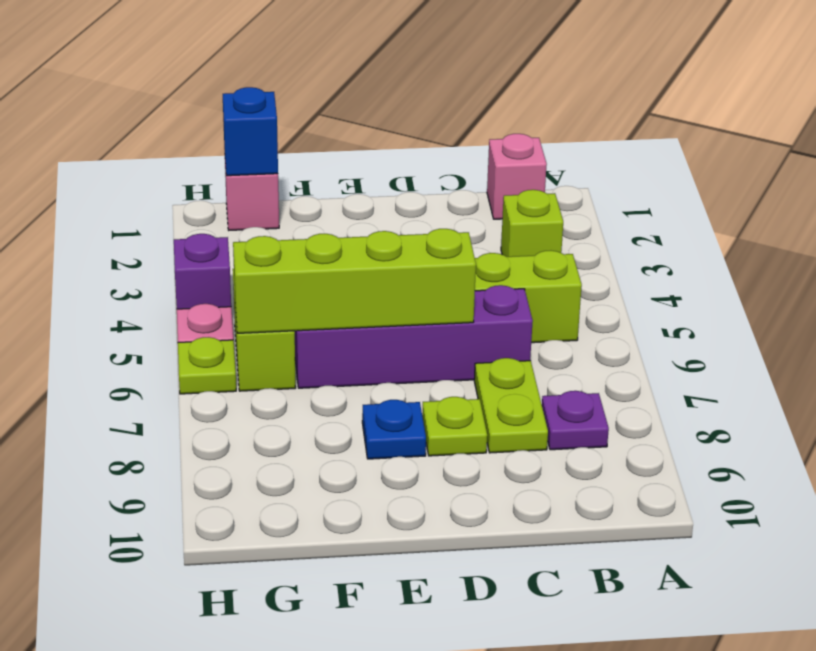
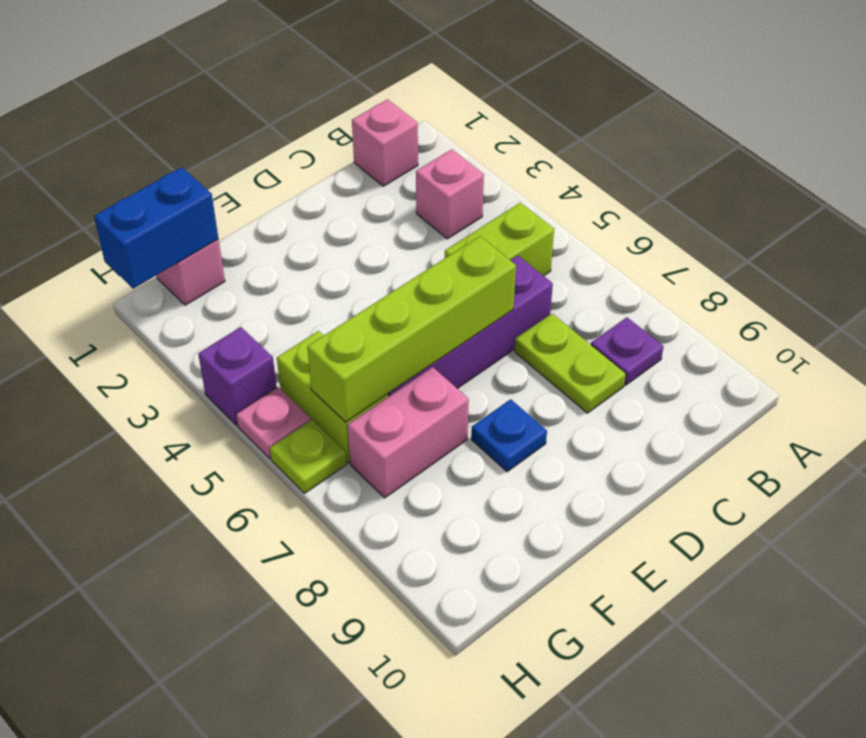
lime 1x1 brick [501,190,563,257] -> pink 1x1 brick [416,150,484,239]
lime 1x1 plate [422,397,487,456] -> none
none -> pink 1x2 brick [348,367,469,498]
blue 1x1 brick [223,87,278,176] -> blue 1x2 brick [94,167,218,289]

